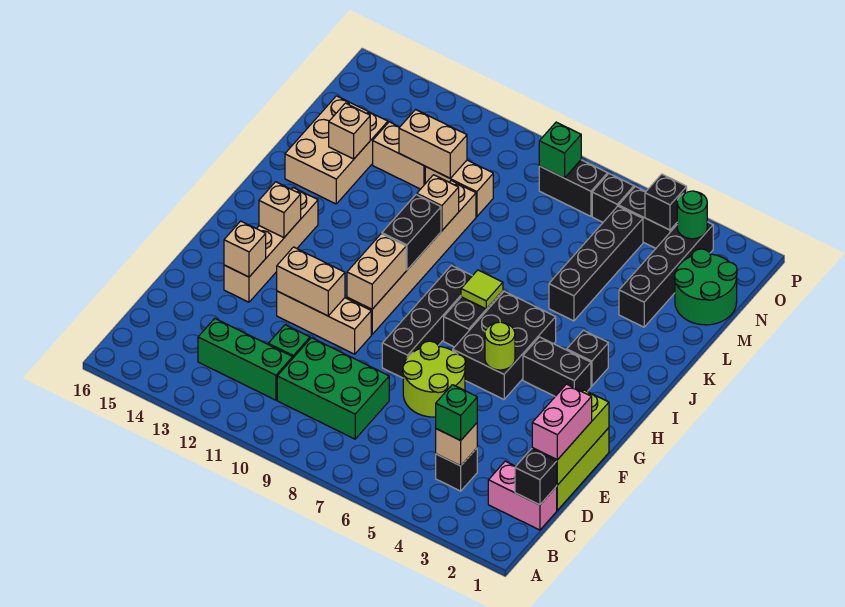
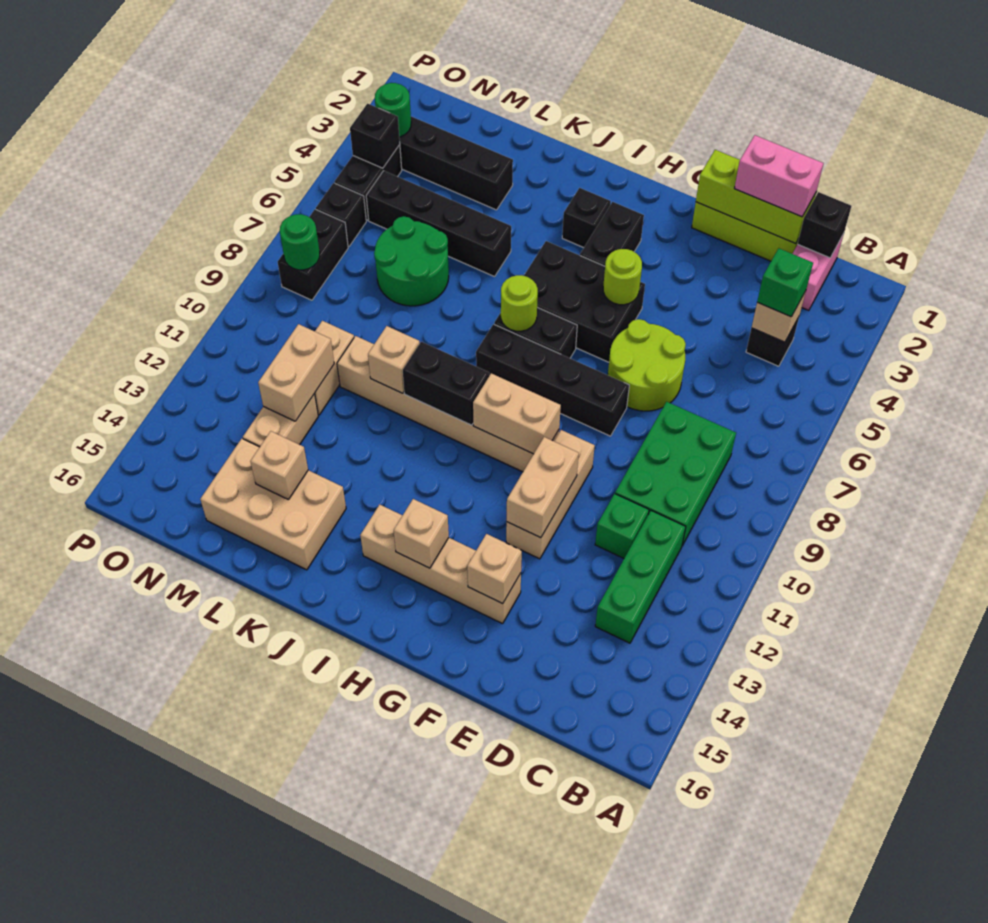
lime 1x1 tile [461,270,503,309] -> lime 1x1 round brick [501,275,538,331]
green 2x2 round brick [674,249,737,325] -> green 2x2 round brick moved to [374,216,449,306]
green 1x1 brick [539,122,581,178] -> green 1x1 round brick [280,214,320,270]

